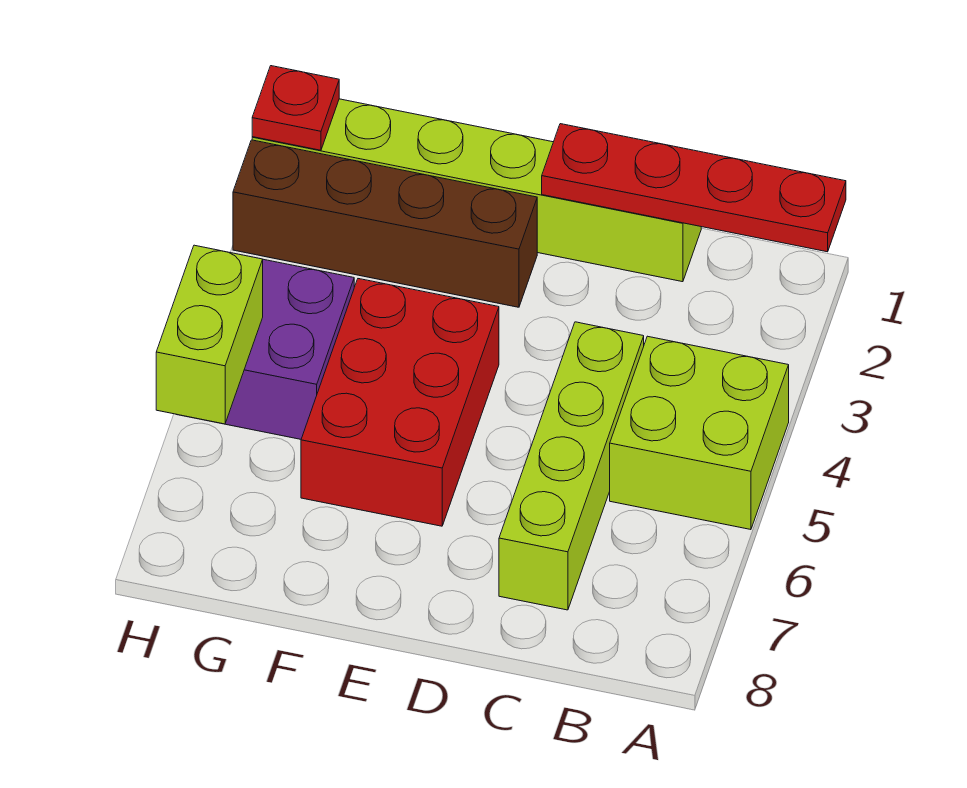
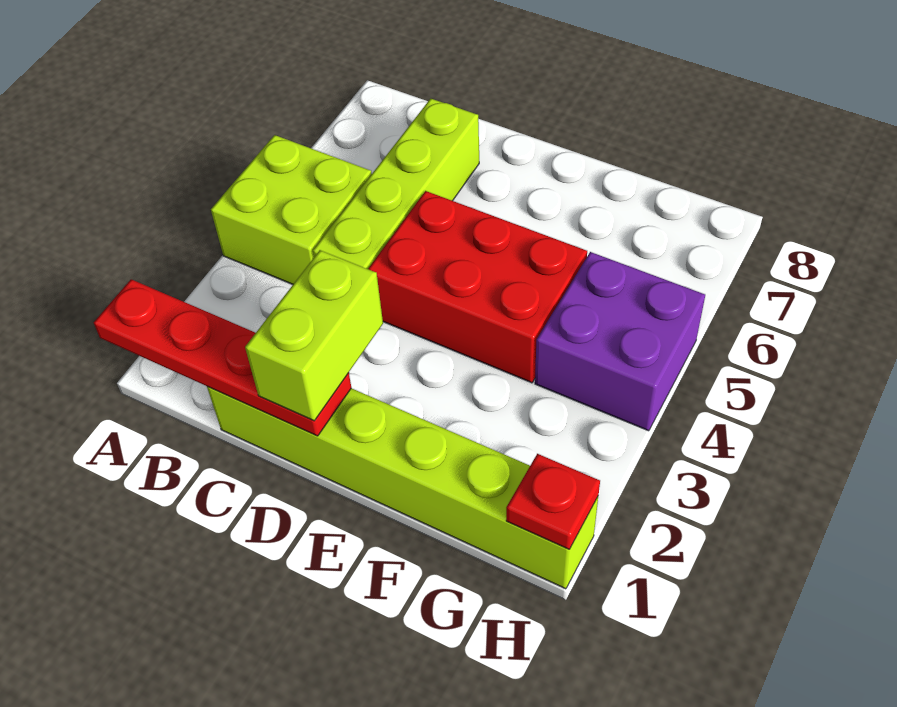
brown 1x4 brick [233,140,537,307] -> none
red 2x3 brick [301,279,499,526] -> red 2x3 brick turned to [368,191,587,383]
lime 1x2 brick [156,245,263,424] -> lime 1x2 brick moved to [245,250,383,421]

